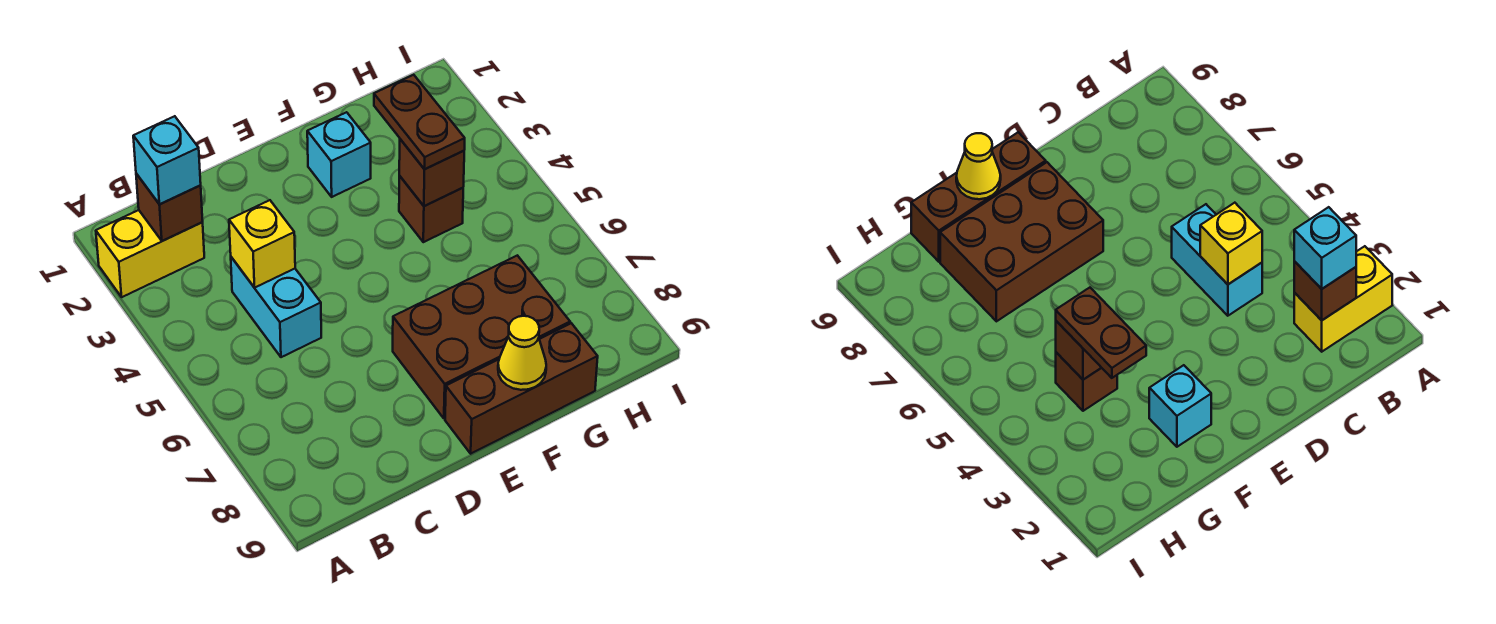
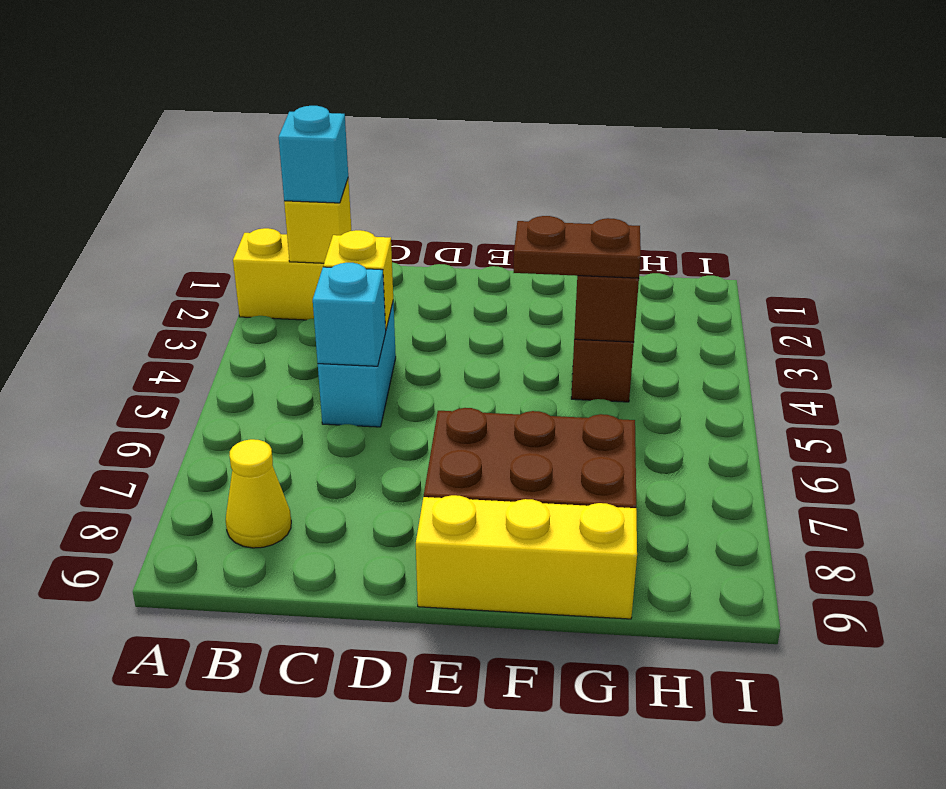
brown 1x1 brick [136,174,203,241] -> yellow 1x1 brick [284,179,351,263]
brown 1x3 brick [445,323,598,454] -> yellow 1x3 brick [416,495,637,619]
cyan 1x1 brick [307,112,371,197] -> cyan 1x1 brick moved to [313,263,386,366]
yellow 1x1 cone [498,316,546,390] -> yellow 1x1 cone moved to [226,439,291,548]
brown 1x2 plate [374,75,465,169] -> brown 1x2 plate turned to [514,216,641,278]

